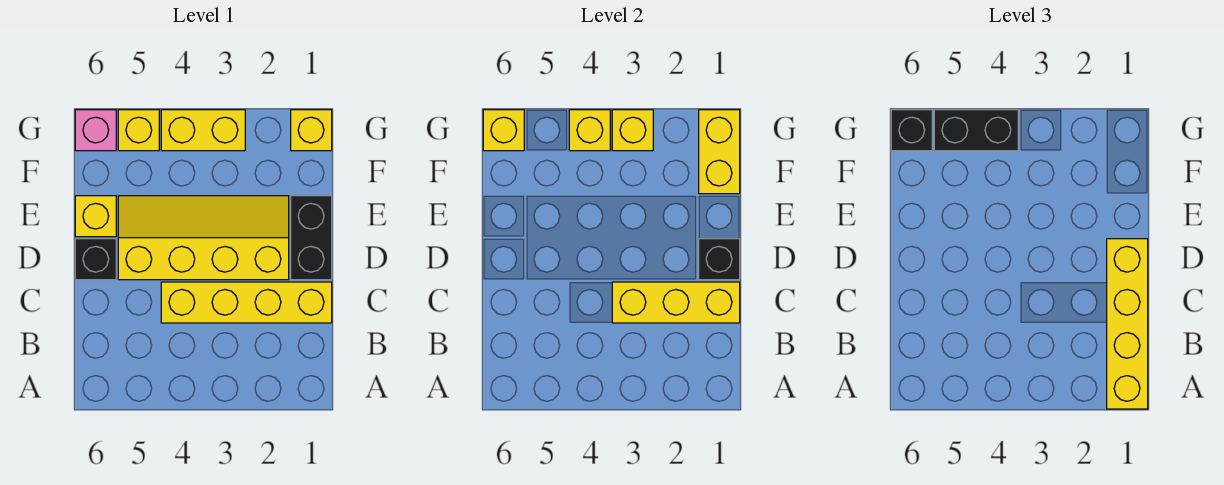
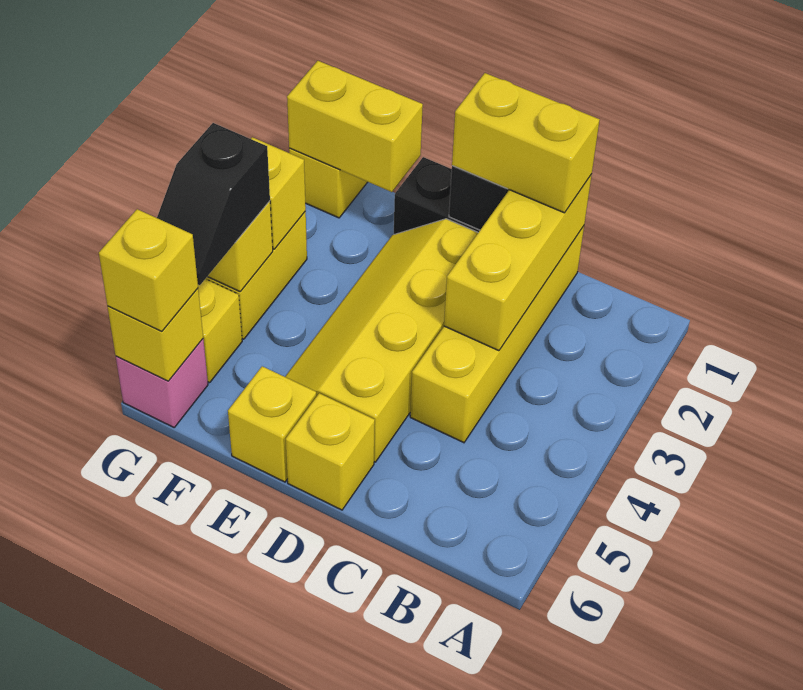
yellow 1x4 brick [1107,239,1148,409] -> yellow 1x2 brick [452,73,599,213]
black 1x1 brick [75,239,116,280] -> yellow 1x1 brick [286,393,375,510]
black 1x2 brick [934,110,1018,151] -> black 1x2 slope [157,123,270,285]
black 1x1 brick [891,110,932,151] -> yellow 1x1 brick [99,209,198,331]

